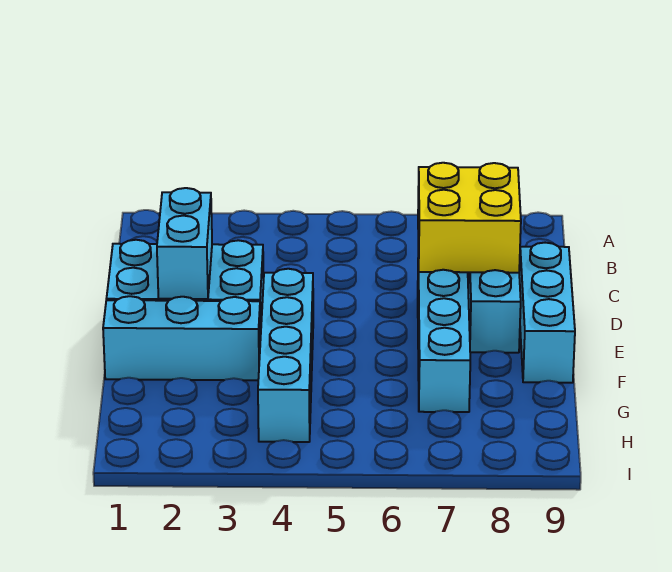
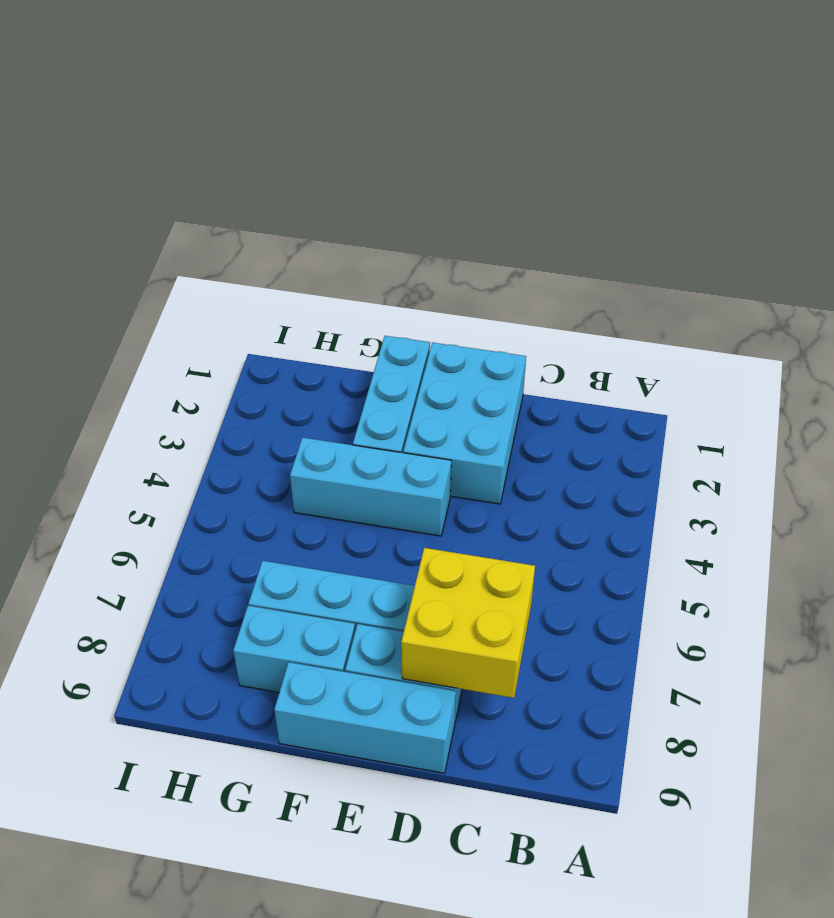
cyan 1x2 brick [157,188,212,299] -> cyan 1x2 brick moved to [233,606,355,692]
cyan 1x4 brick [258,269,313,442] -> cyan 1x3 brick [290,437,451,536]

